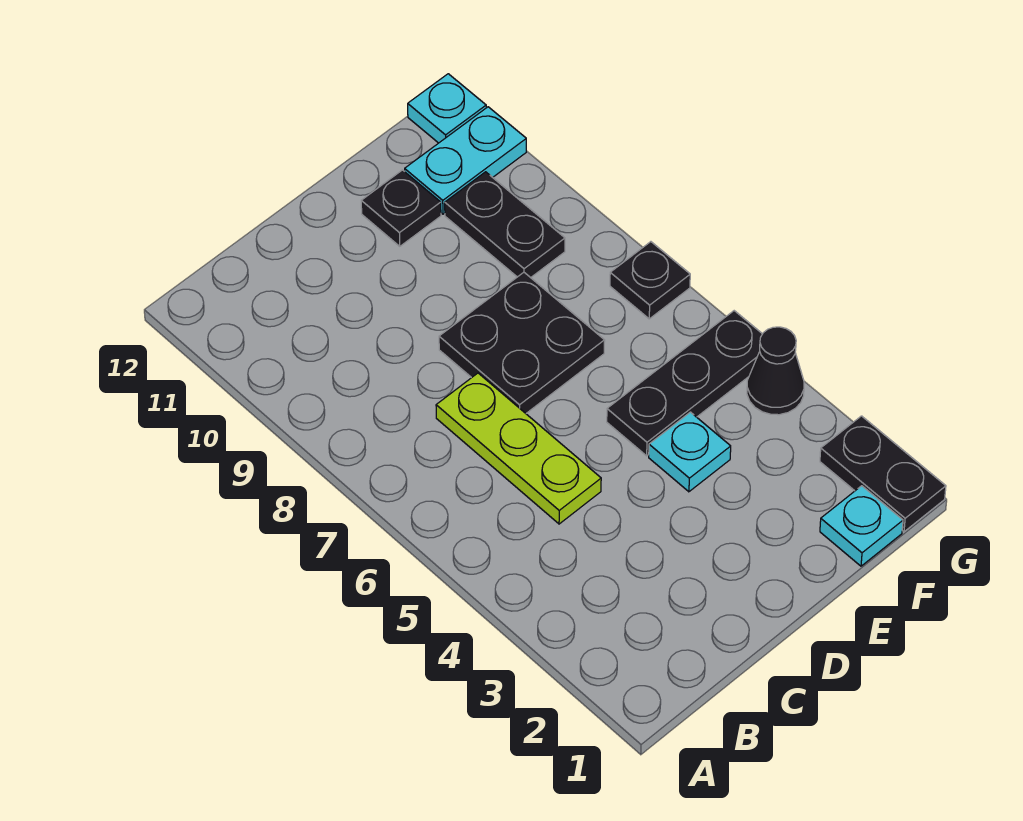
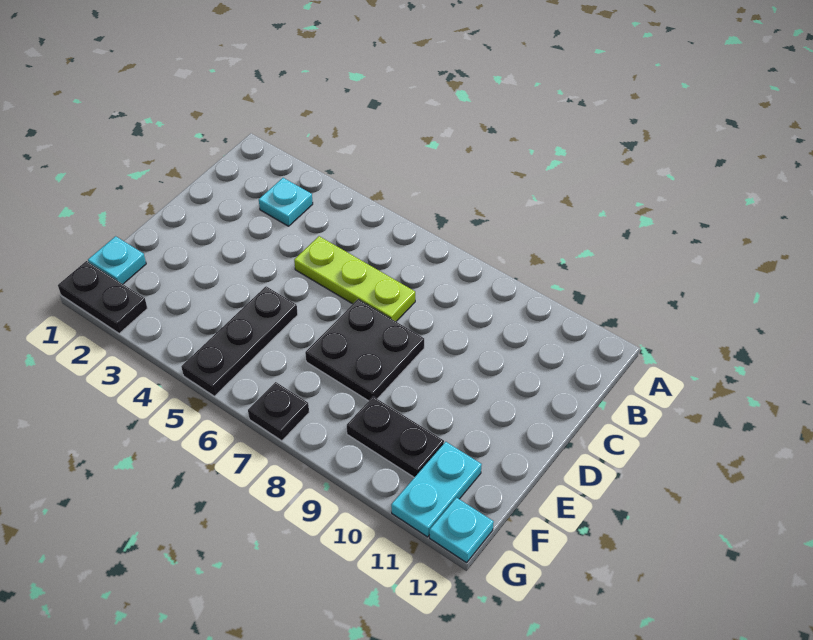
cyan 1x1 plate [649,412,731,492] -> cyan 1x1 plate moved to [259,178,313,226]
black 1x1 plate [361,170,441,246] -> none
black 1x1 cone [747,327,804,415] -> none

